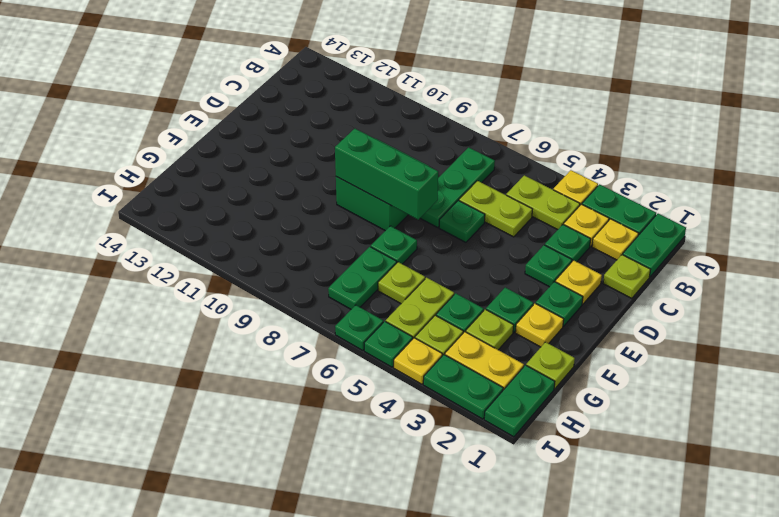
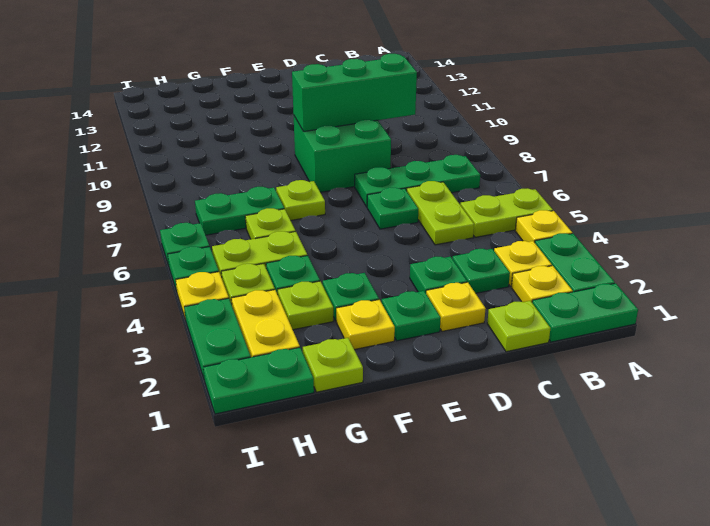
lime 1x2 plate [506,175,580,230] -> lime 1x2 plate turned to [460,188,553,237]
green 1x3 brick [335,129,438,219] -> green 1x3 brick turned to [292,54,417,131]
green 1x1 plate [371,226,417,264] -> lime 1x1 plate [276,180,325,220]

